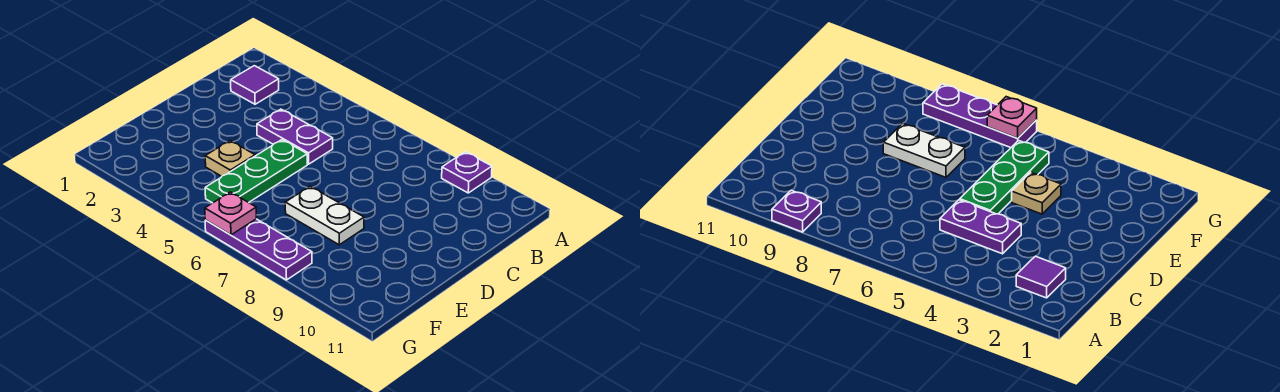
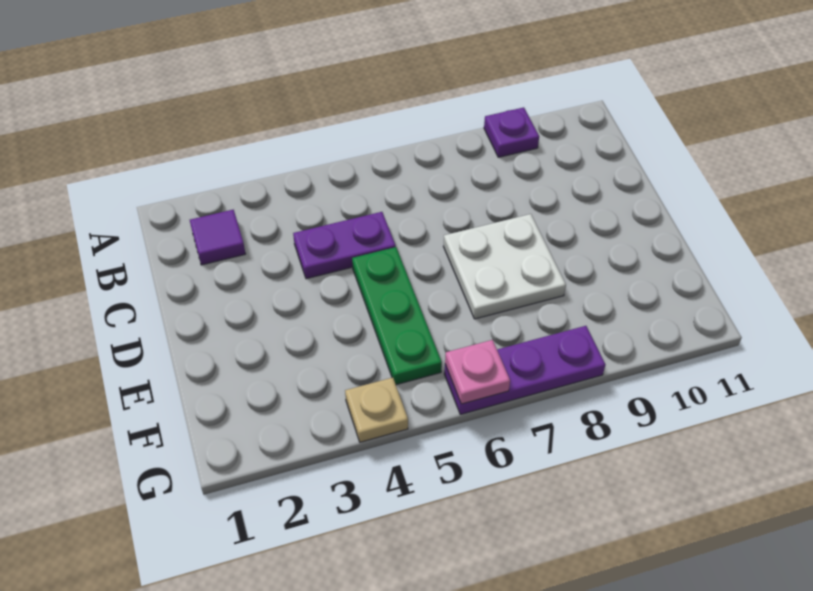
tan 1x1 plate [205,141,255,176] -> tan 1x1 plate moved to [345,378,408,442]
white 1x2 plate [285,186,364,245] -> white 2x2 plate [443,214,566,319]

